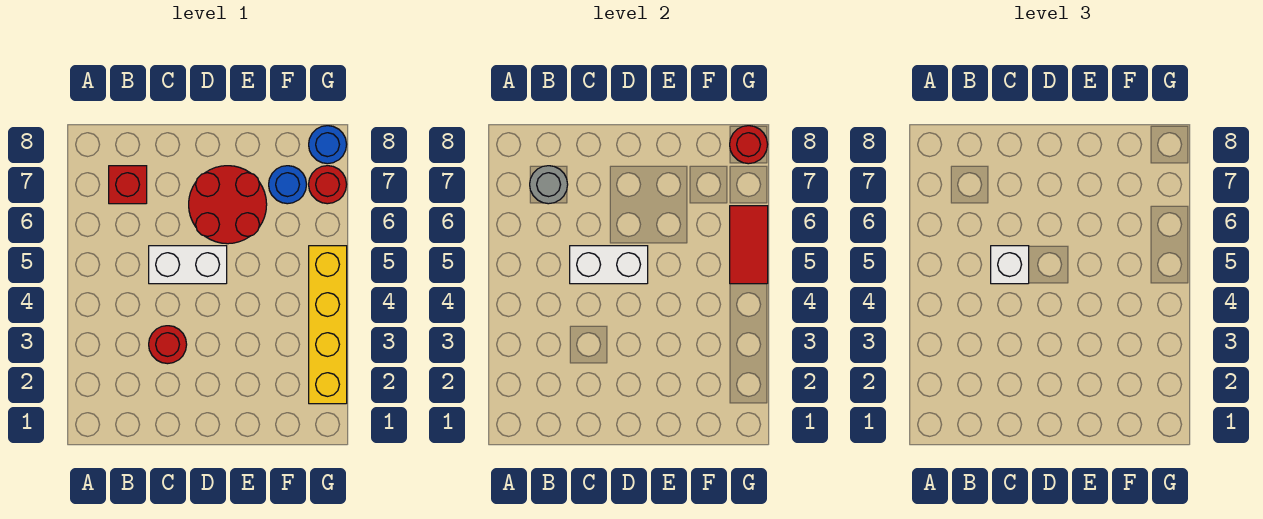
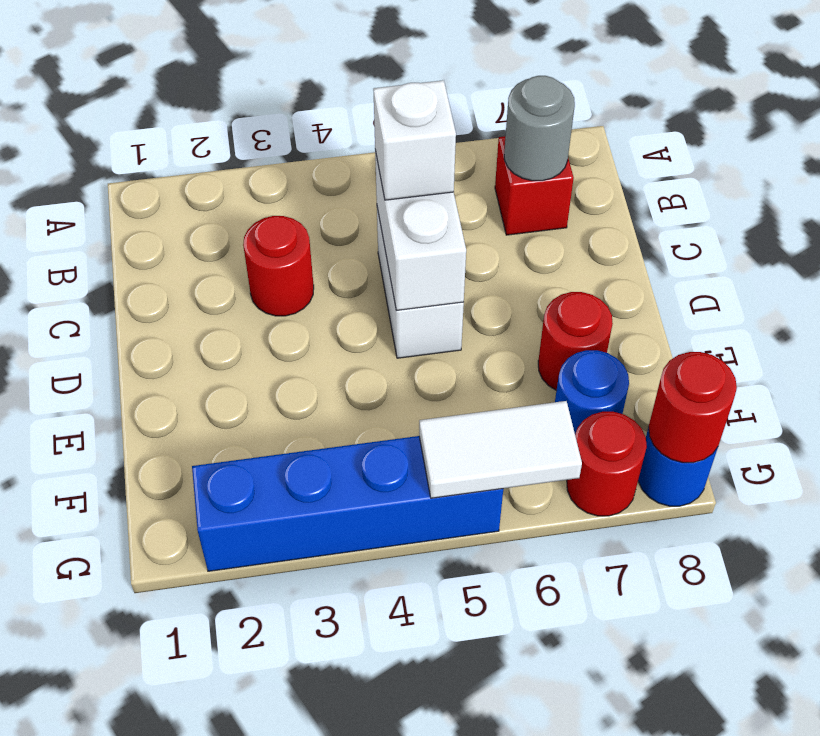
red 2x2 round brick [189,166,267,244] -> red 1x1 round brick [538,292,613,391]
yellow 1x4 brick [309,246,347,404] -> blue 1x4 brick [192,436,503,571]
red 1x2 tile [730,206,768,284] -> white 1x2 tile [419,401,582,498]

